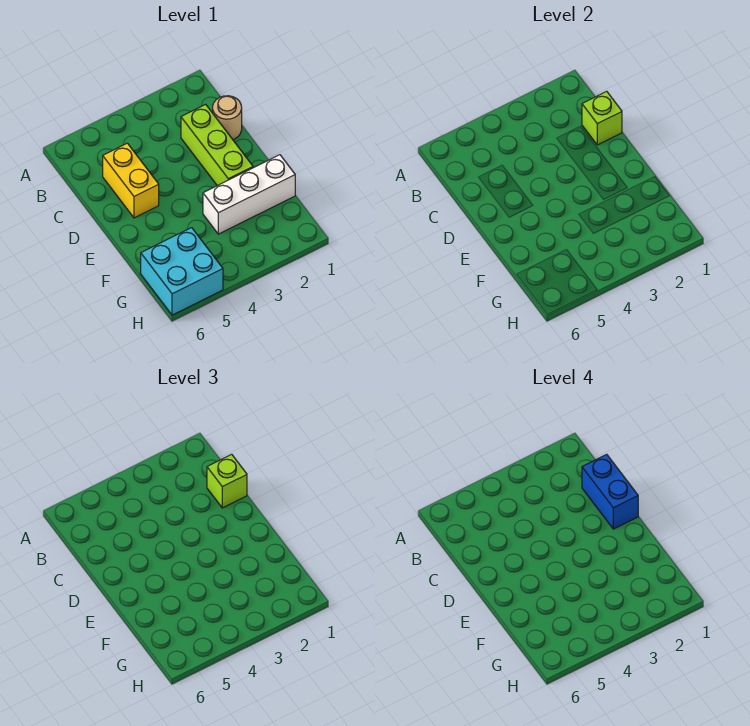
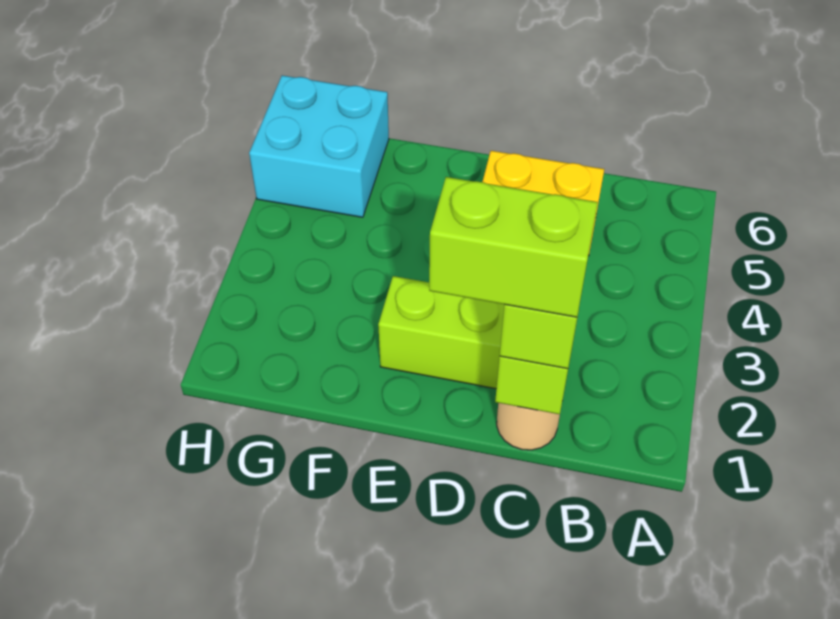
blue 1x2 brick [582,454,638,529] -> lime 1x2 brick [429,177,598,317]
white 1x3 brick [203,155,295,234] -> none

